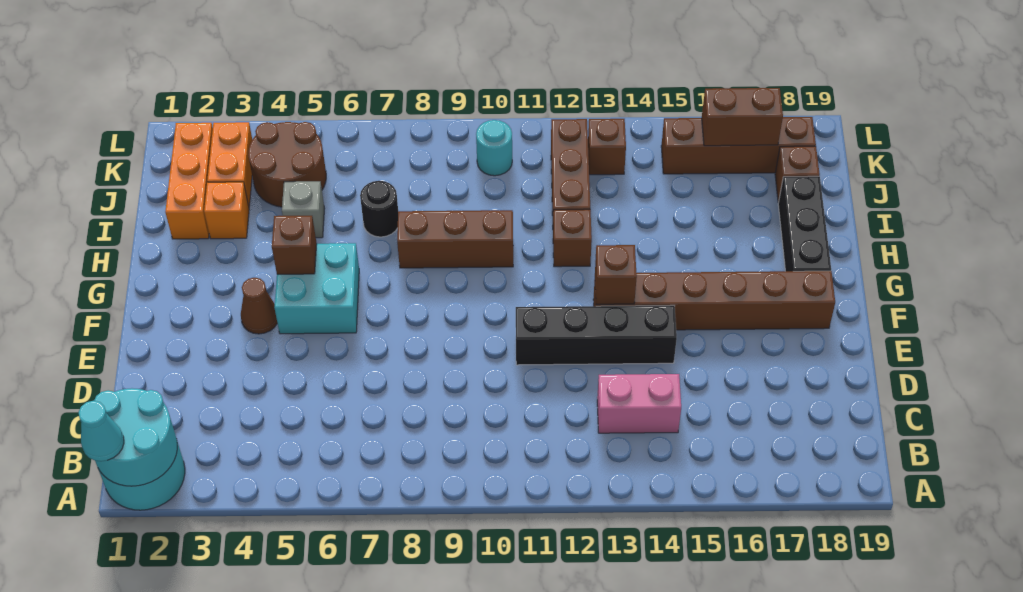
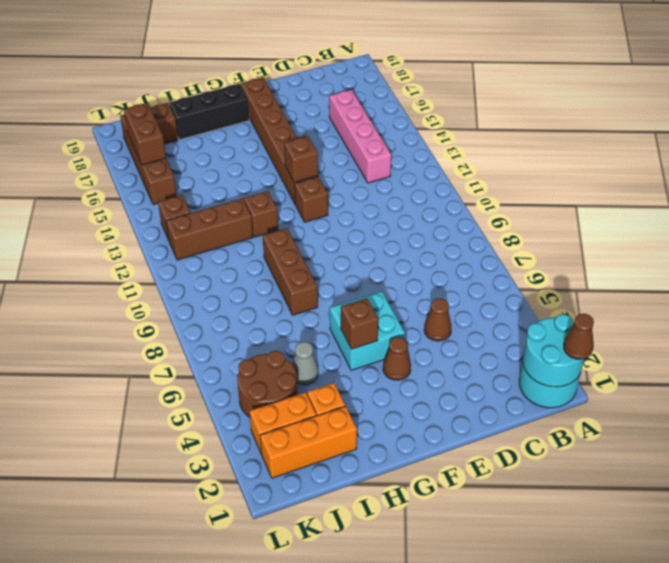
cyan 1x1 cone [79,401,124,461] -> brown 1x1 cone [564,314,594,359]
pink 1x2 brick [597,374,681,433] -> pink 1x4 brick [329,90,391,183]
none -> brown 1x1 cone [424,298,452,341]
black 1x4 brick [516,305,677,365] -> none
none -> brown 1x1 brick [295,177,328,222]
grey 1x1 brick [282,181,325,238] -> grey 1x1 cone [292,342,318,385]
black 1x1 round brick [360,181,398,237] -> none
cyan 1x1 round brick [476,120,512,176] -> none

